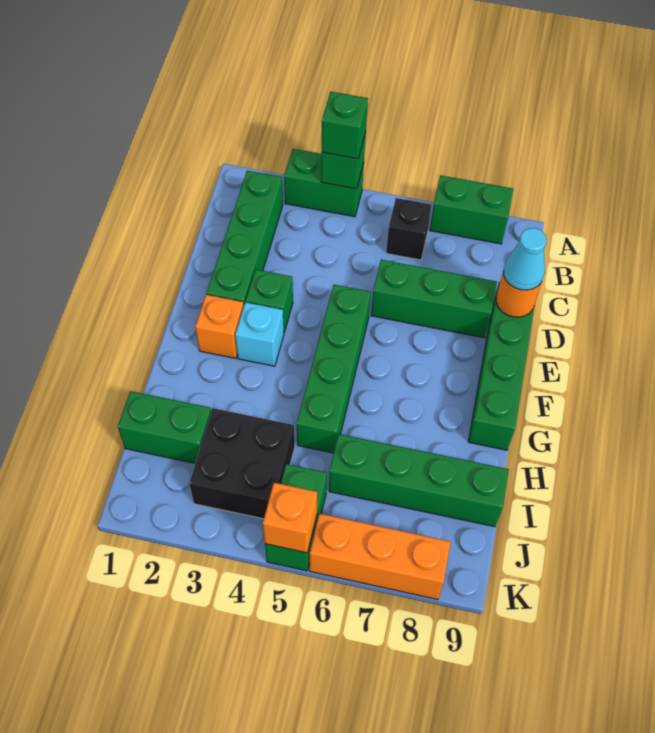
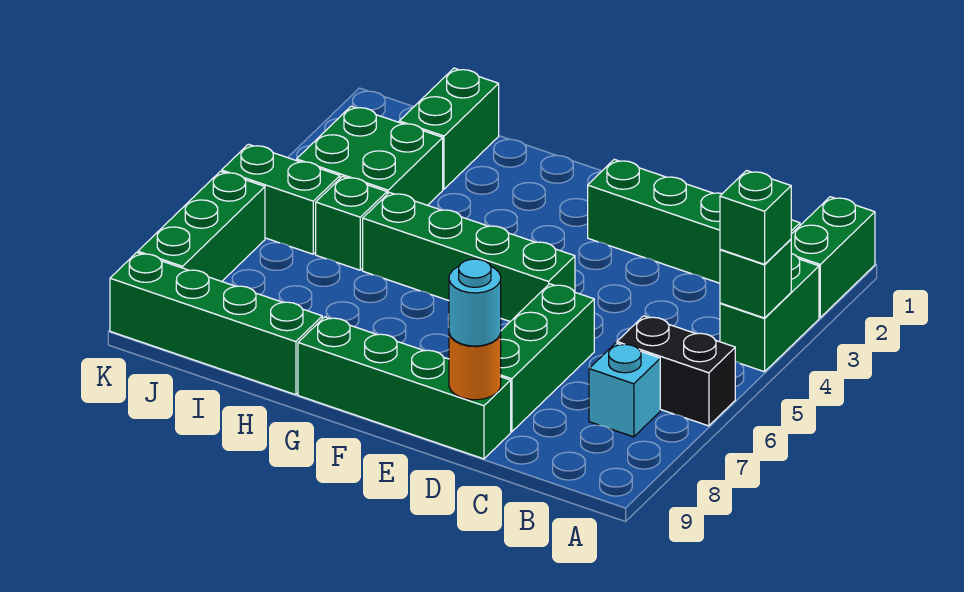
green 1x2 brick [430,175,513,244] -> green 1x2 brick moved to [791,197,875,317]
black 1x1 brick [386,198,432,260] -> black 1x2 brick [617,316,735,426]
cyan 1x1 cone [503,228,547,290] -> cyan 1x1 round brick [449,259,501,346]
green 1x1 brick [246,269,293,332] -> green 1x1 brick moved to [316,176,387,270]
orange 1x1 brick [195,294,244,358] -> none
cyan 1x1 brick [235,302,284,366] -> cyan 1x1 brick moved to [589,343,660,437]
black 2x2 brick [189,408,295,519] -> green 2x2 brick [297,106,443,205]
green 1x4 brick [329,434,509,527] -> green 1x4 brick turned to [110,253,322,395]
orange 1x1 brick [263,483,317,553] -> none
orange 1x3 brick [310,514,451,599] -> green 1x3 brick [138,171,265,281]

